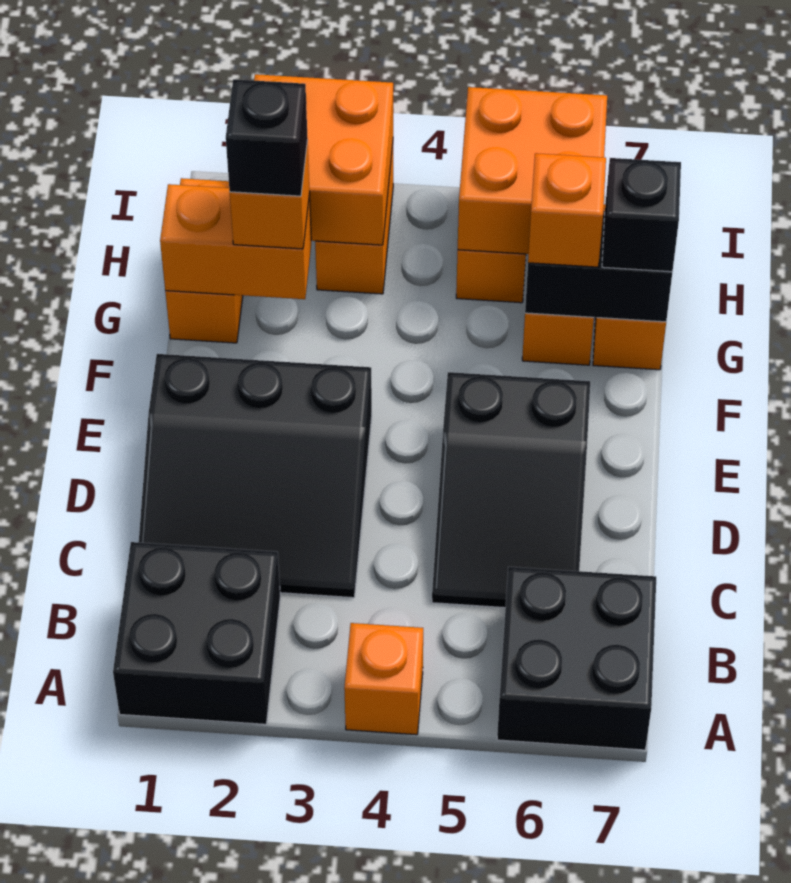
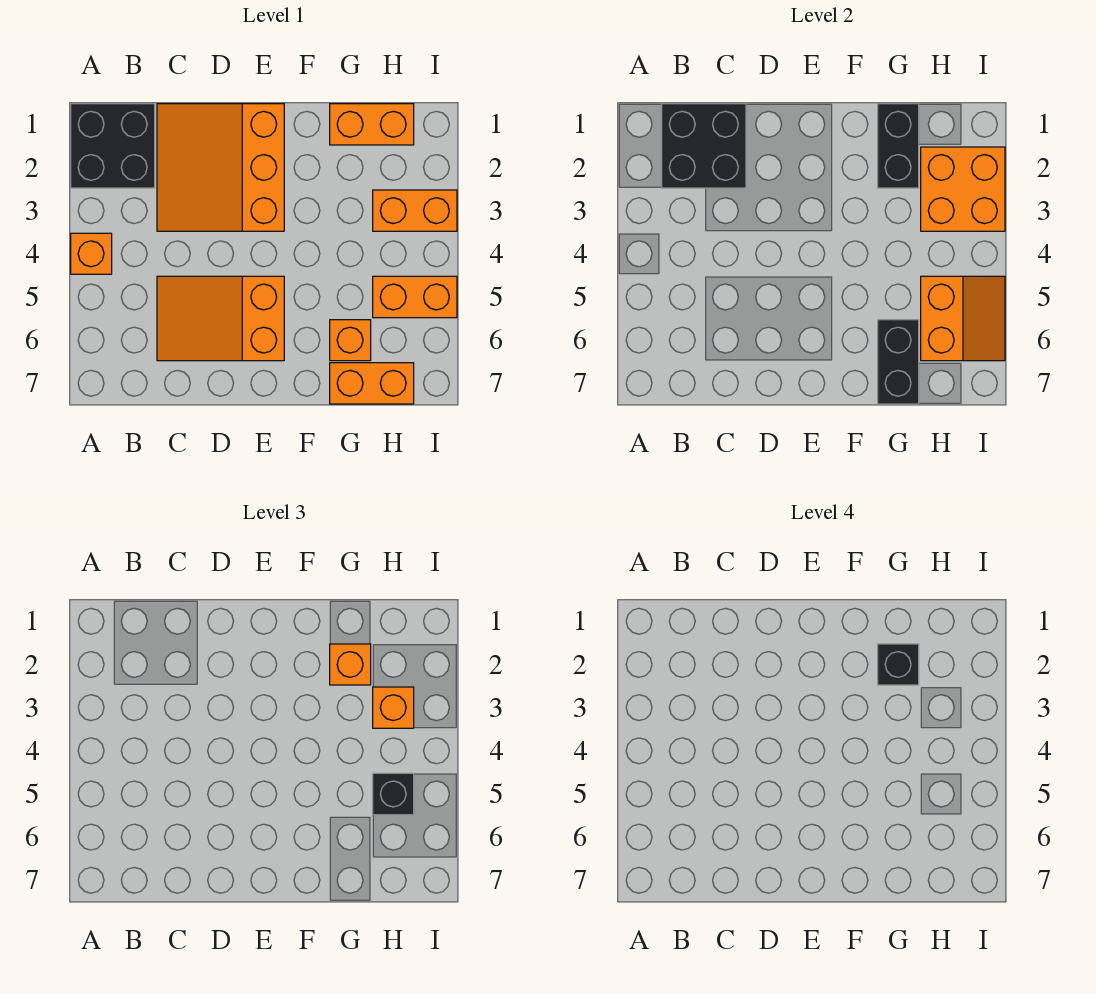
black 2x2 brick [497,567,656,750] -> black 2x2 brick moved to [662,104,746,188]
black 3x3 slope [139,354,372,598] -> orange 3x3 slope [157,104,284,231]
black 2x3 slope [432,372,590,608] -> orange 2x3 slope [157,276,284,361]
orange 1x2 brick [160,184,311,299] -> black 1x2 brick [878,104,919,188]
orange 1x1 brick [528,153,606,267] -> orange 1x1 brick moved to [373,687,414,728]
black 1x1 brick [602,158,681,272] -> black 1x1 brick moved to [373,773,414,815]
orange 2x2 brick [458,87,607,254] -> orange 2x2 slope [921,276,1005,361]

